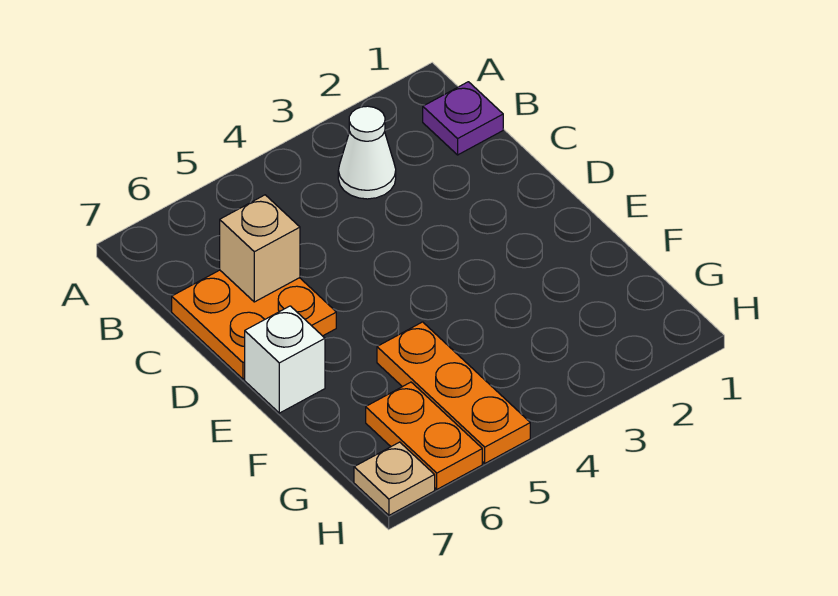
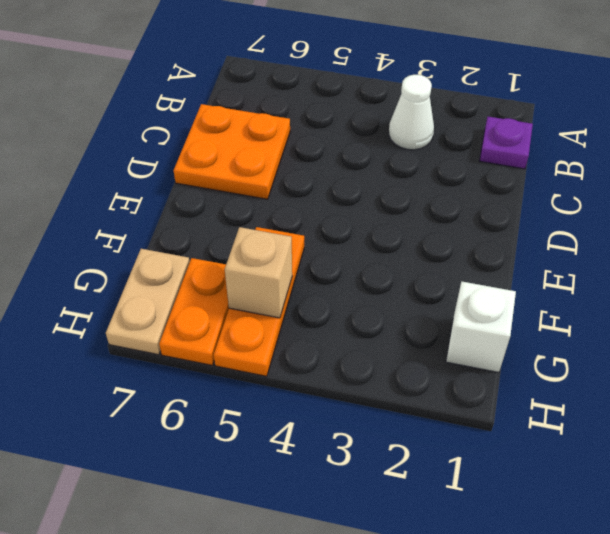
tan 1x1 brick [220,195,300,302] -> tan 1x1 brick moved to [225,227,292,318]
white 1x1 brick [245,306,325,413] -> white 1x1 brick moved to [446,282,516,372]
tan 1x1 plate [354,442,435,515] -> tan 1x2 plate [106,249,190,355]

